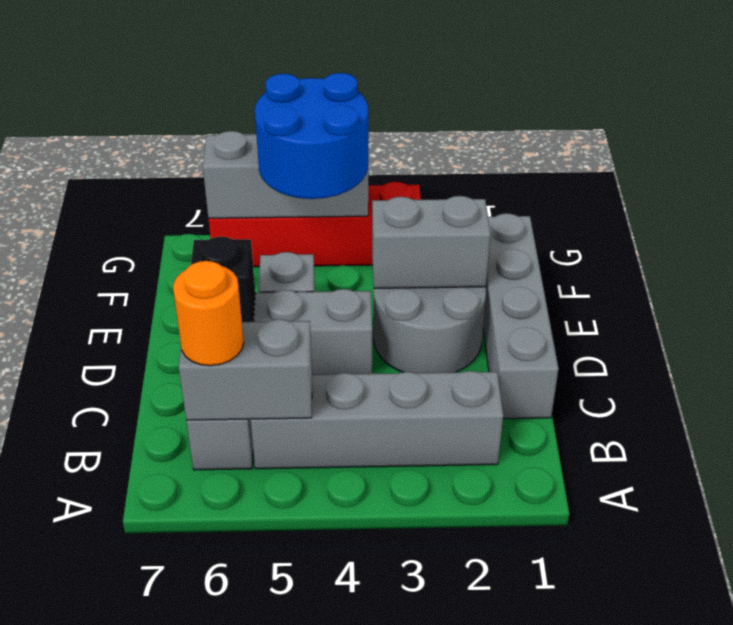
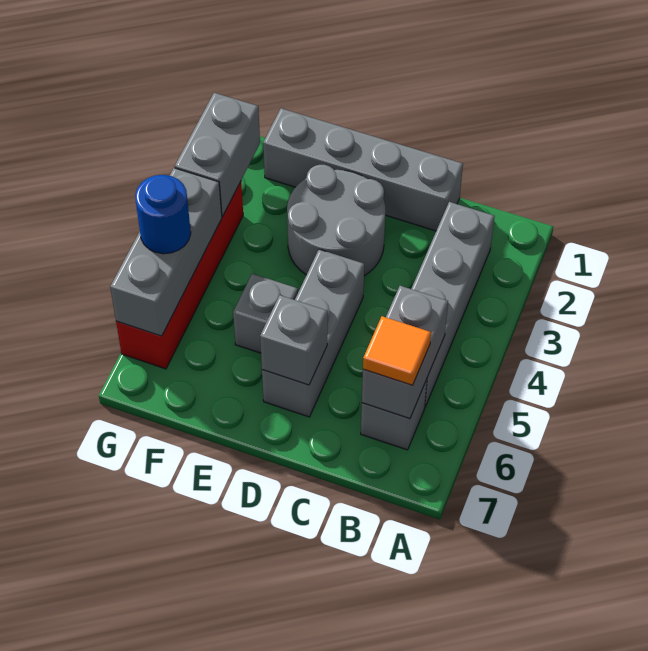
orange 1x1 round brick [173,261,244,366] -> orange 1x1 tile [363,316,431,385]
black 1x1 brick [191,237,255,322] -> grey 1x1 brick [260,295,328,385]
grey 1x2 brick [372,196,490,288] -> grey 1x2 brick moved to [175,93,260,216]
blue 2x2 round brick [255,73,368,199] -> blue 1x1 round brick [135,175,191,254]

